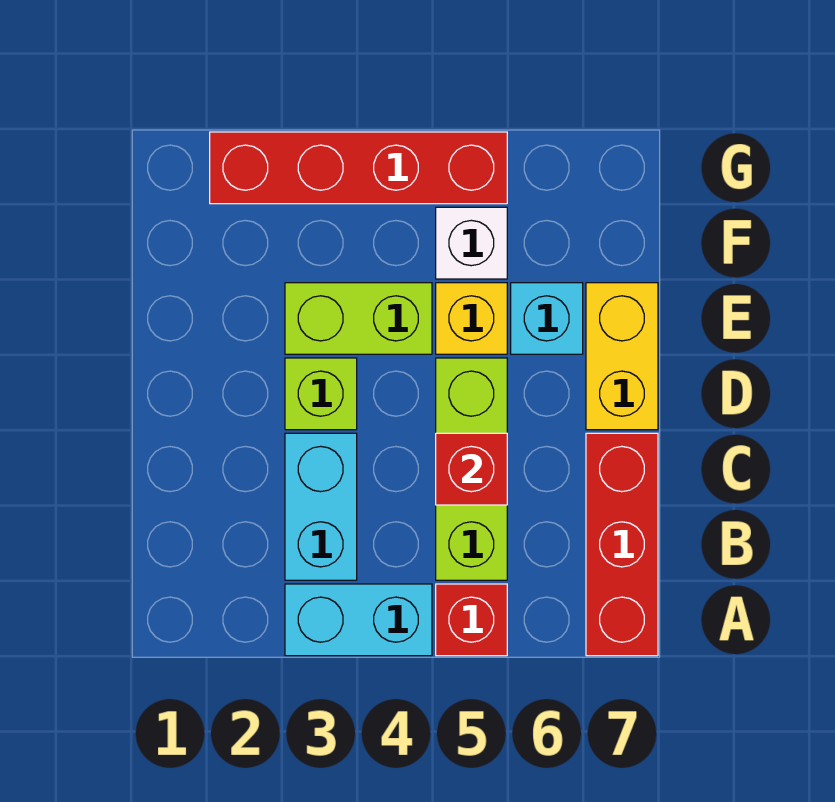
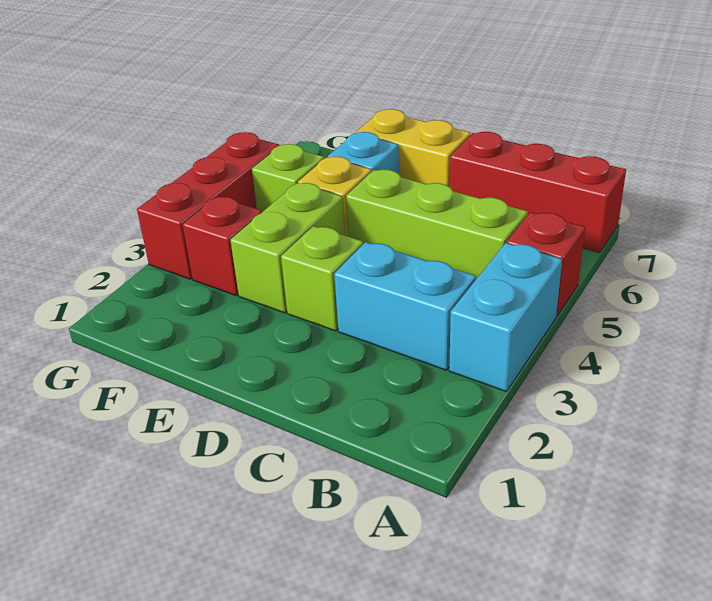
red 1x1 brick [436,433,507,505] -> red 1x1 brick moved to [182,197,262,296]
white 1x1 brick [436,207,507,279] -> lime 1x1 brick [252,144,324,212]
red 1x4 brick [210,132,507,204] -> red 1x3 brick [137,132,279,279]

